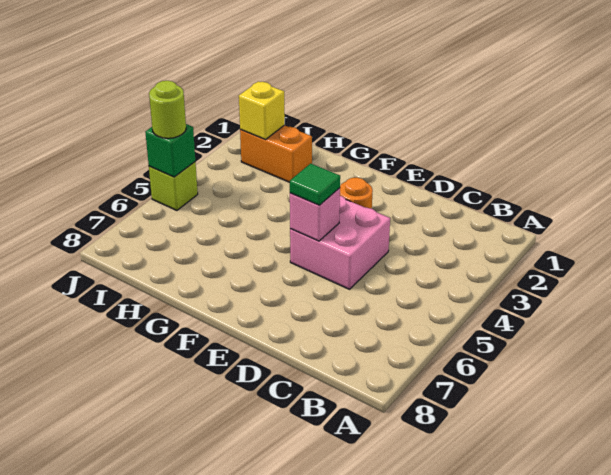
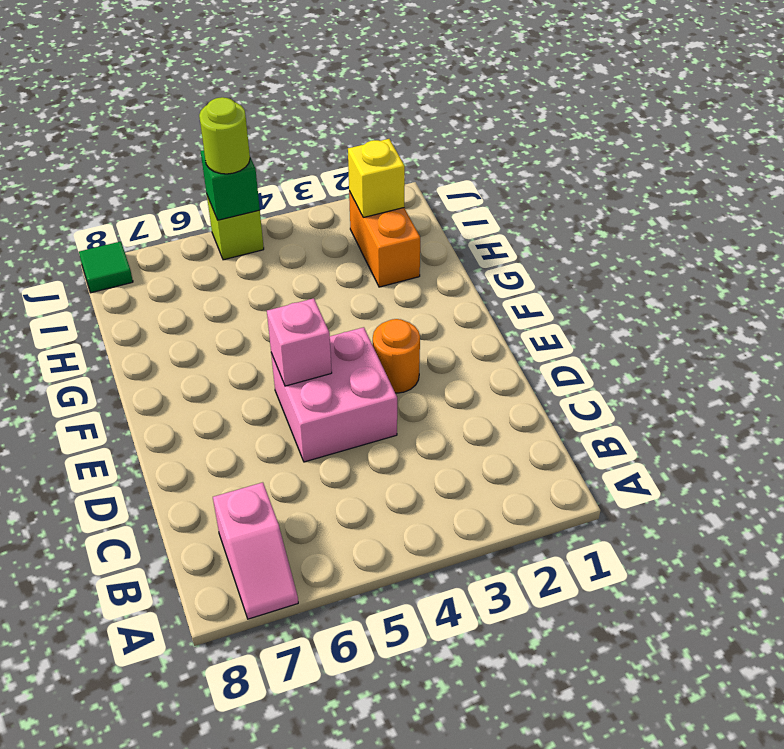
none -> pink 1x2 slope [213,482,298,619]
green 1x1 tile [290,164,340,205] -> green 1x1 tile moved to [79,241,133,293]

